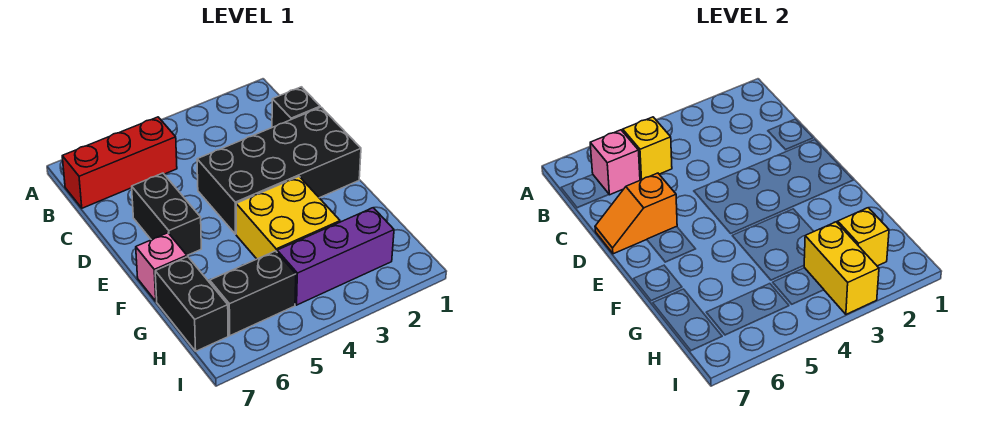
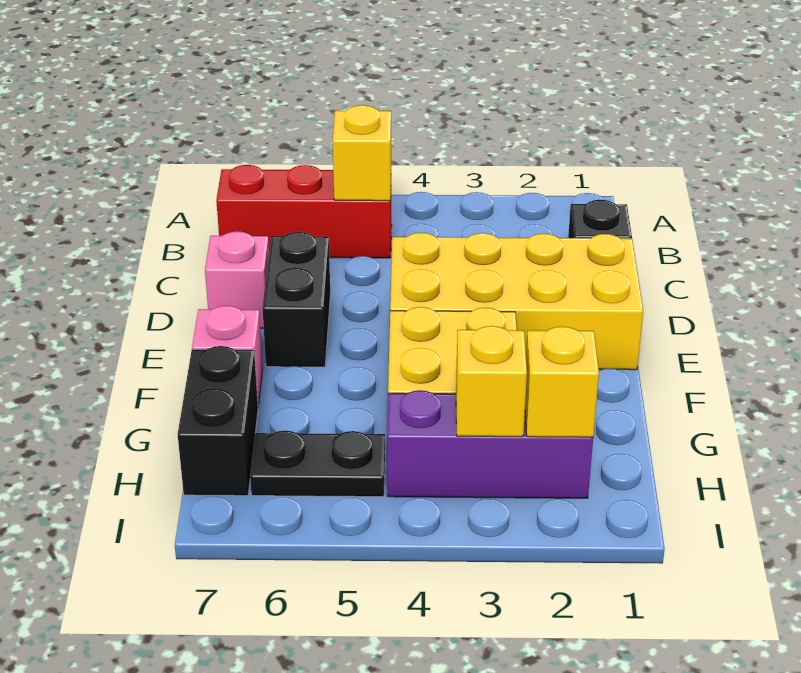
pink 1x1 brick [590,130,640,195] -> pink 1x1 brick moved to [205,231,269,328]
black 2x4 brick [197,107,361,234] -> yellow 2x4 brick [390,233,643,370]
orange 1x2 slope [595,173,677,254] -> none
yellow 1x2 brick [804,222,879,314] -> yellow 1x1 brick [456,326,527,437]
black 1x2 brick [210,251,296,336] -> black 1x2 plate [250,431,385,497]

